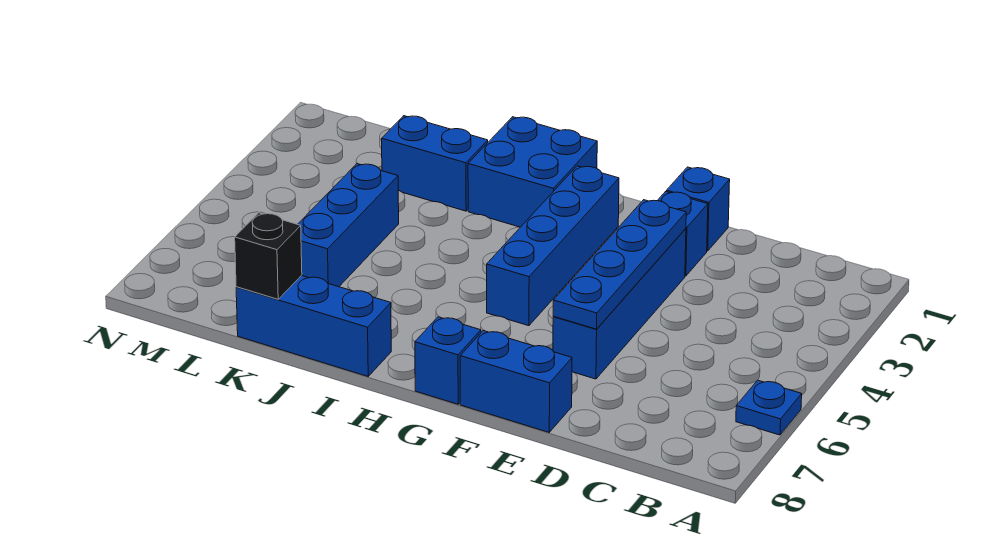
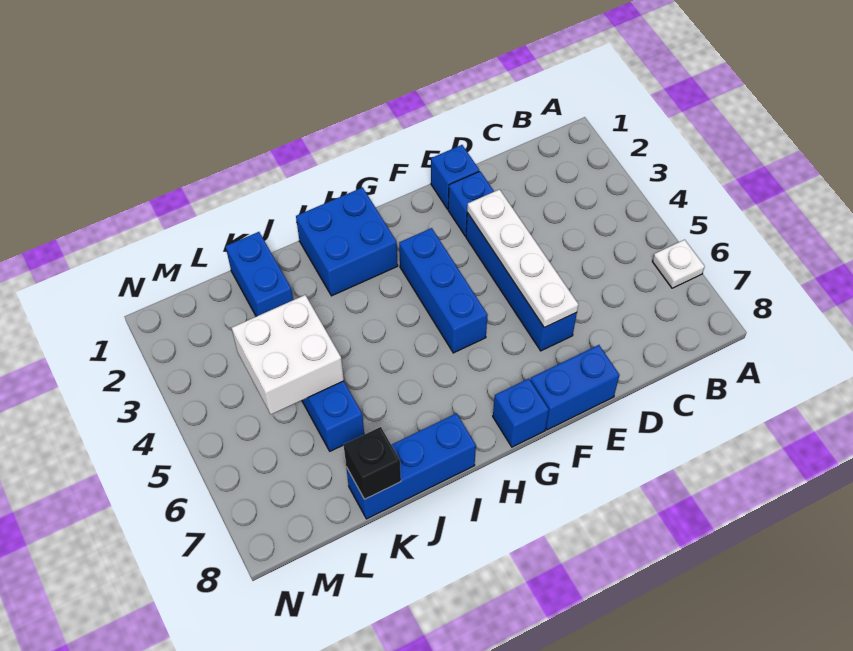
blue 1x1 plate [736,380,802,435] -> white 1x1 plate [652,240,705,288]
blue 1x4 plate [553,200,686,329] -> white 1x4 plate [467,189,578,328]
blue 1x4 brick [487,166,619,326] -> blue 1x3 brick [399,228,488,353]
blue 1x2 brick [382,116,488,211] -> blue 1x2 brick turned to [226,232,293,316]
none -> white 2x2 brick [232,295,344,414]

